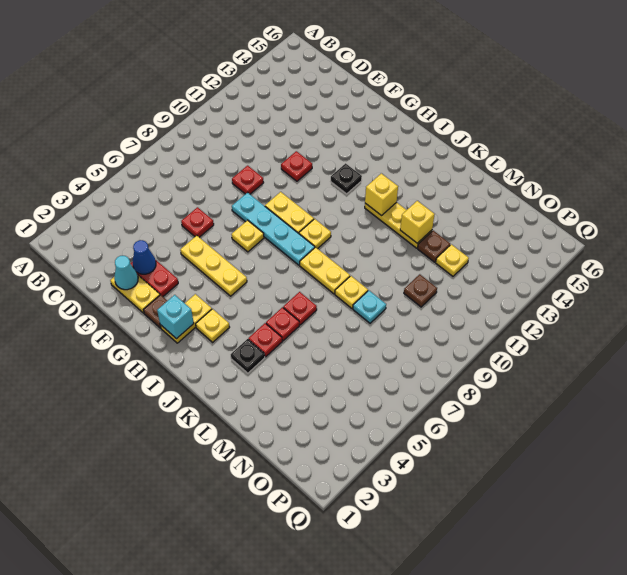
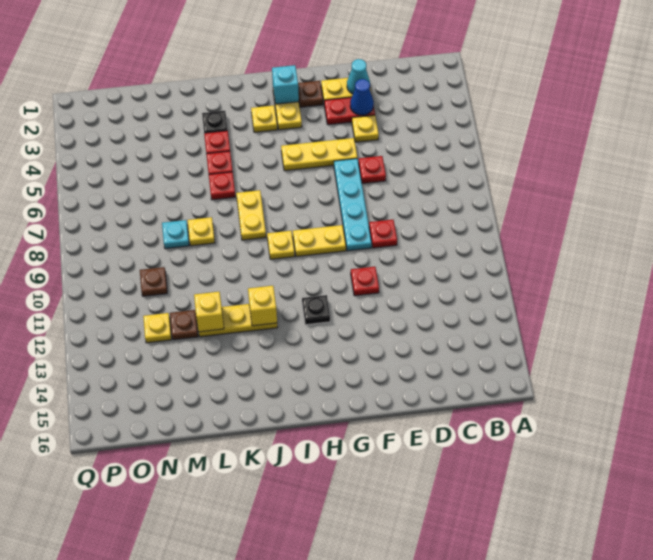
cyan 1x4 plate [232,192,315,265] -> cyan 1x4 plate turned to [334,159,372,251]
yellow 1x1 plate [231,220,264,252] -> yellow 1x1 plate moved to [352,115,379,142]
yellow 1x2 plate [300,247,350,294] -> yellow 1x2 plate turned to [236,190,266,240]

